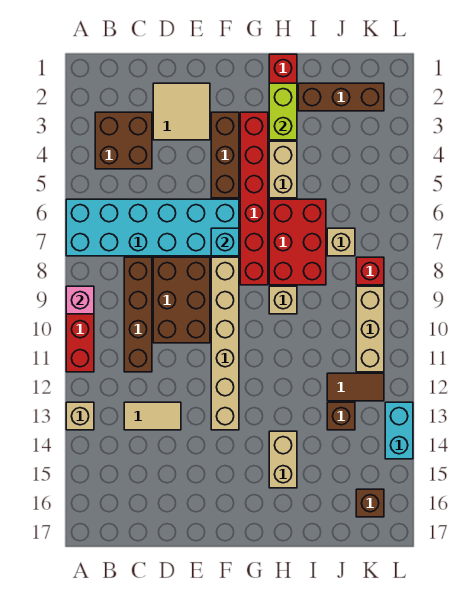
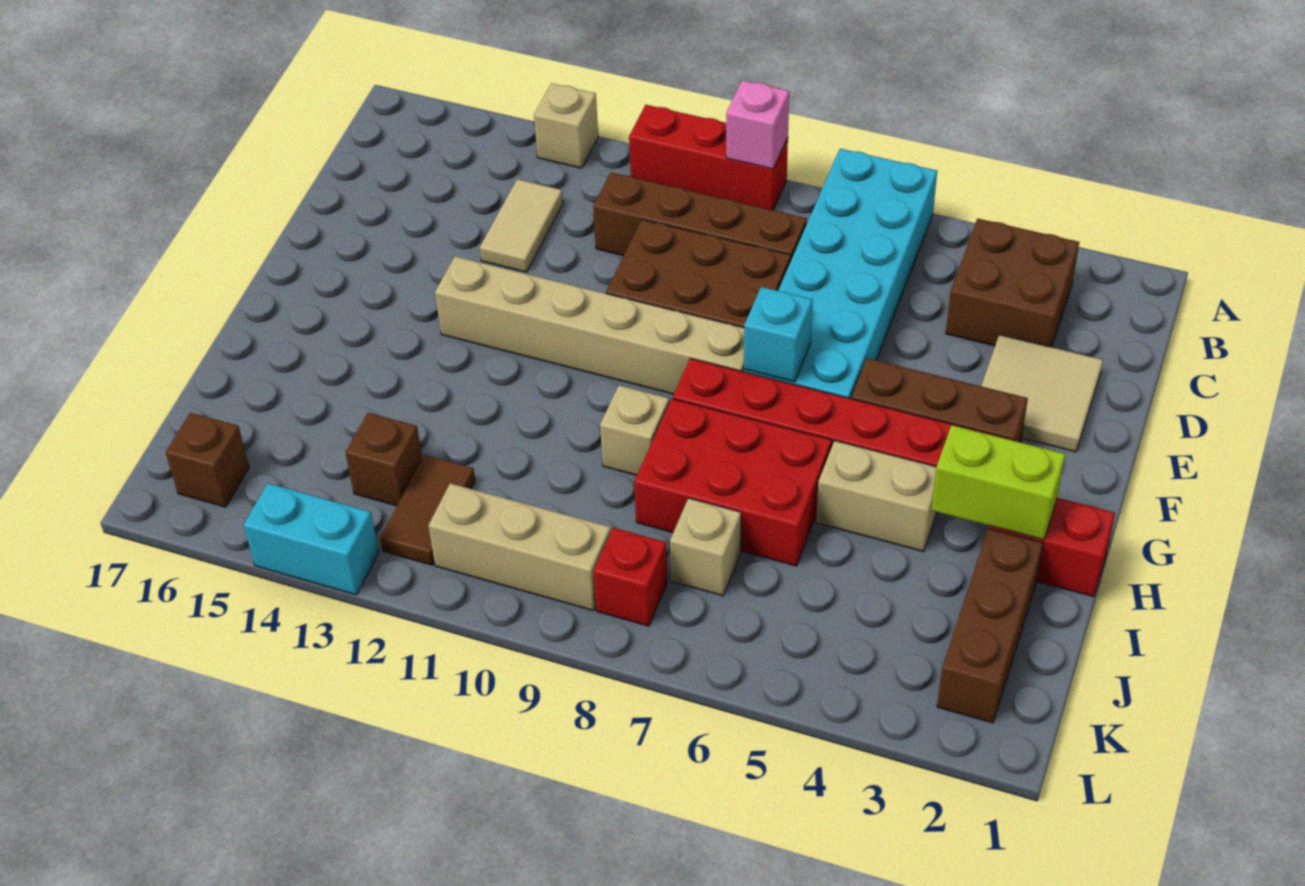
tan 1x2 brick [269,431,297,488] -> none

